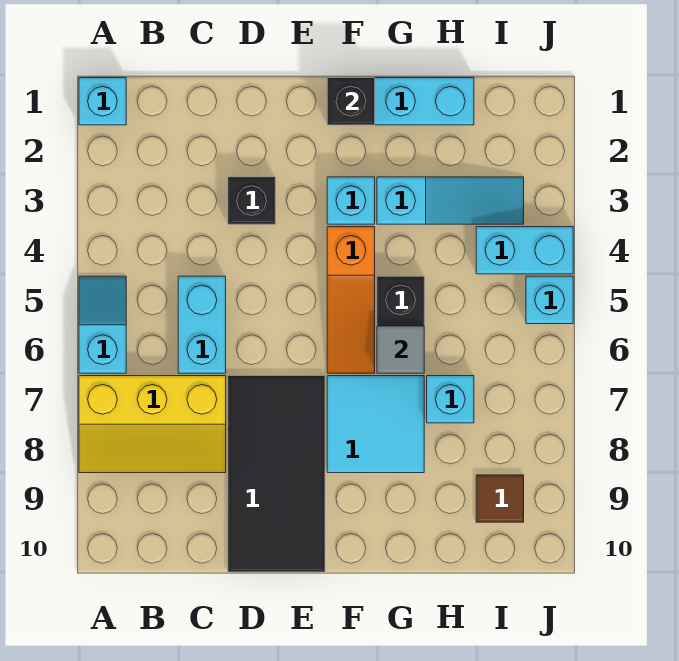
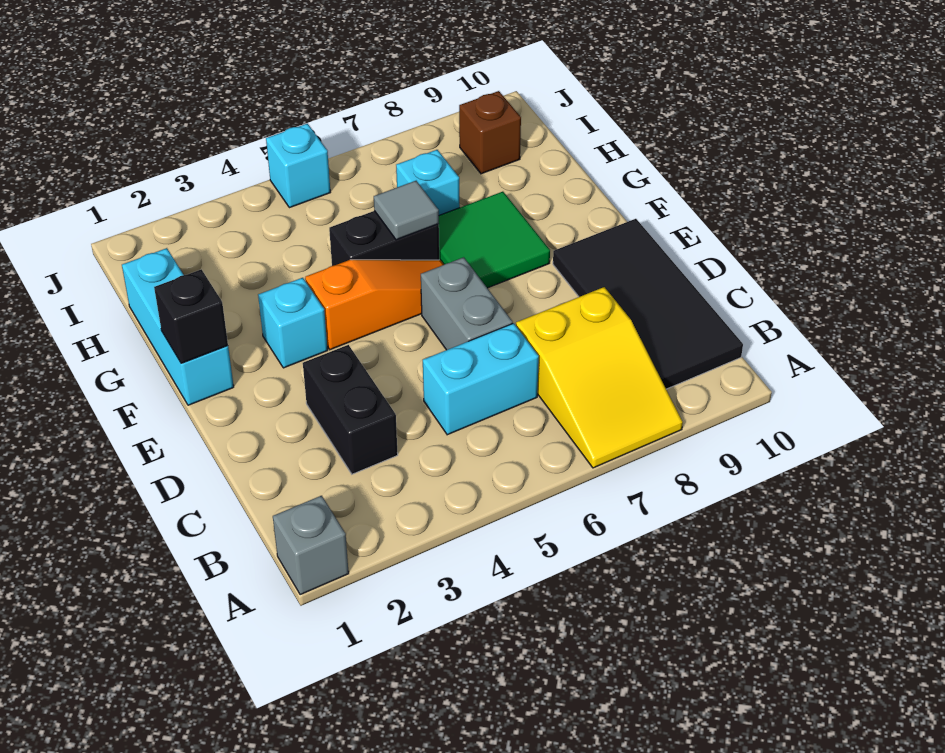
cyan 1x1 brick [79,78,126,125] -> grey 1x1 brick [273,496,349,595]
cyan 1x2 slope [79,276,126,373] -> none
yellow 2x3 slope [79,376,226,473] -> yellow 2x3 slope turned to [516,287,683,468]
black 1x1 brick [228,177,275,224] -> black 1x2 brick [303,345,398,474]
none -> grey 1x2 brick [421,257,513,350]
black 2x4 tile [228,376,325,572] -> black 2x4 tile turned to [553,219,743,389]
cyan 2x2 tile [327,376,424,473] -> green 2x2 tile [439,192,550,288]
cyan 1x3 slope [377,177,524,224] -> none
cyan 1x2 brick [476,227,573,274] -> none
brown 1x1 tile [476,475,524,522] -> brown 1x1 brick [459,91,521,174]

